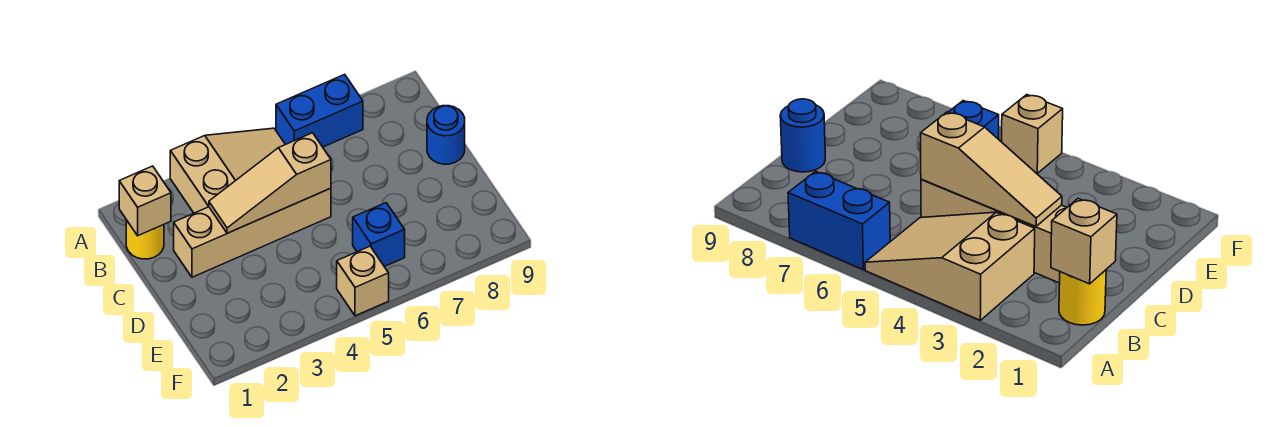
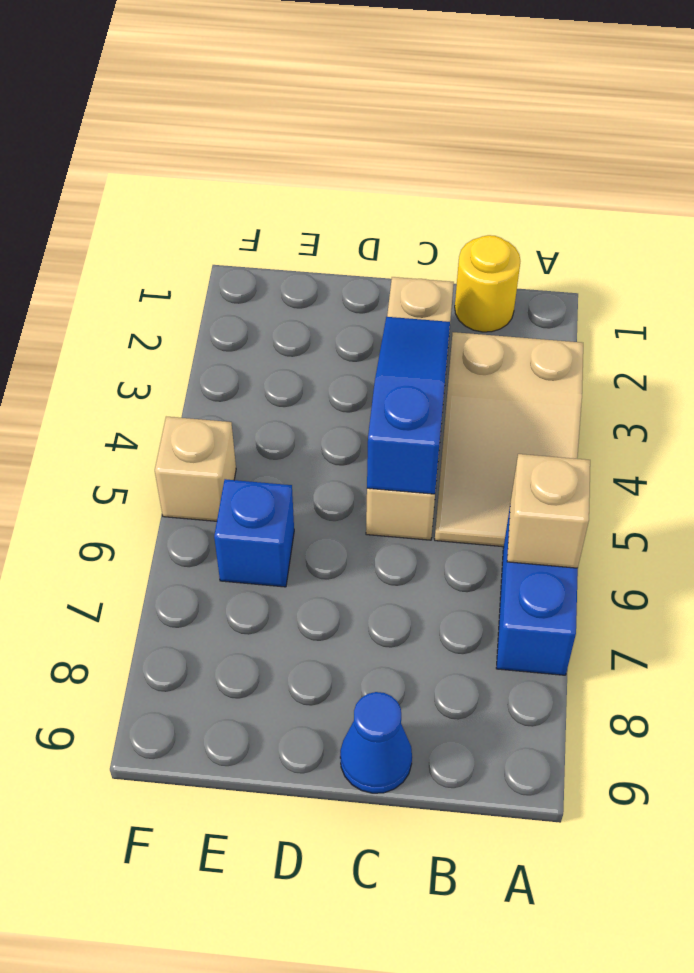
tan 1x1 brick [119,166,171,236] -> tan 1x1 brick moved to [507,454,590,568]
tan 1x3 slope [209,133,331,233] -> blue 1x3 slope [367,317,450,494]
blue 1x1 round brick [427,106,465,164] -> blue 1x1 cone [340,692,412,793]

